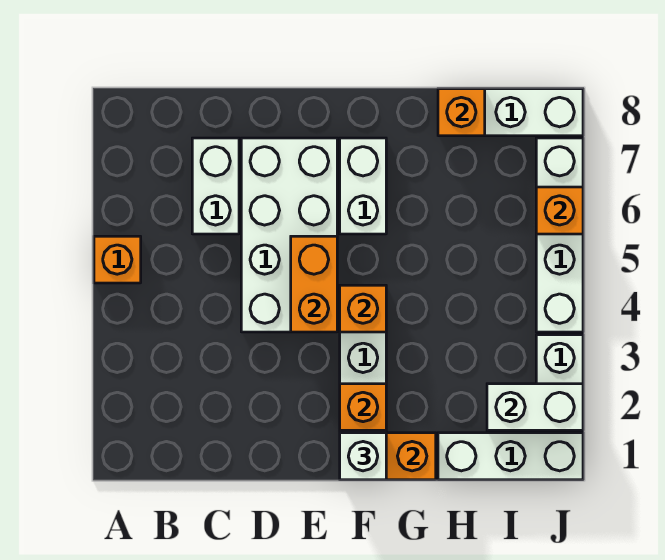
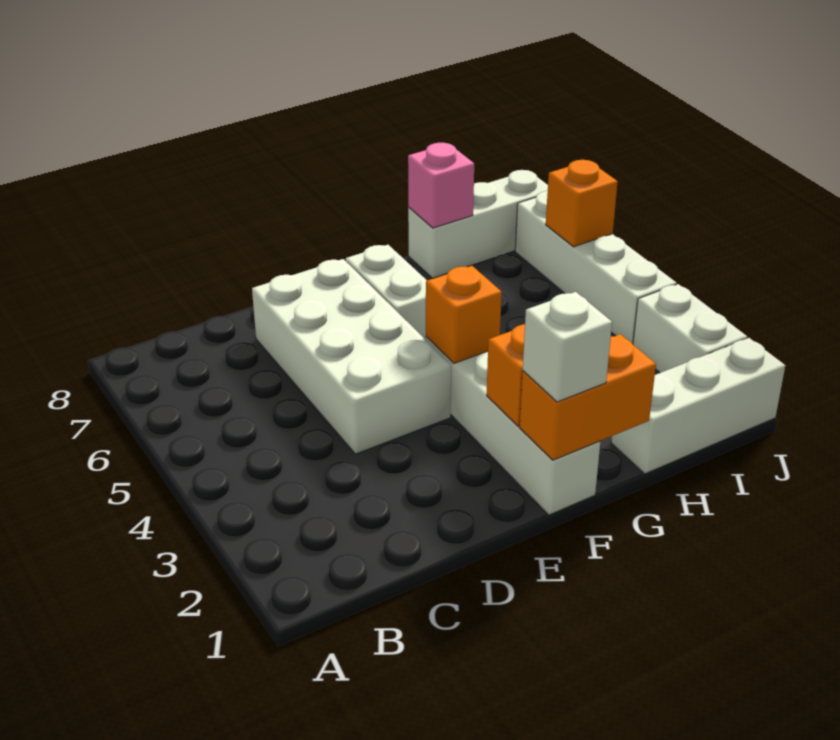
orange 1x1 brick [94,236,141,283] -> none
white 1x2 brick [192,138,239,234] -> none
orange 1x2 brick [291,236,337,332] -> none
orange 1x1 brick [438,89,485,136] -> pink 1x1 brick [408,143,474,228]
white 1x2 brick [487,384,583,430] -> none

